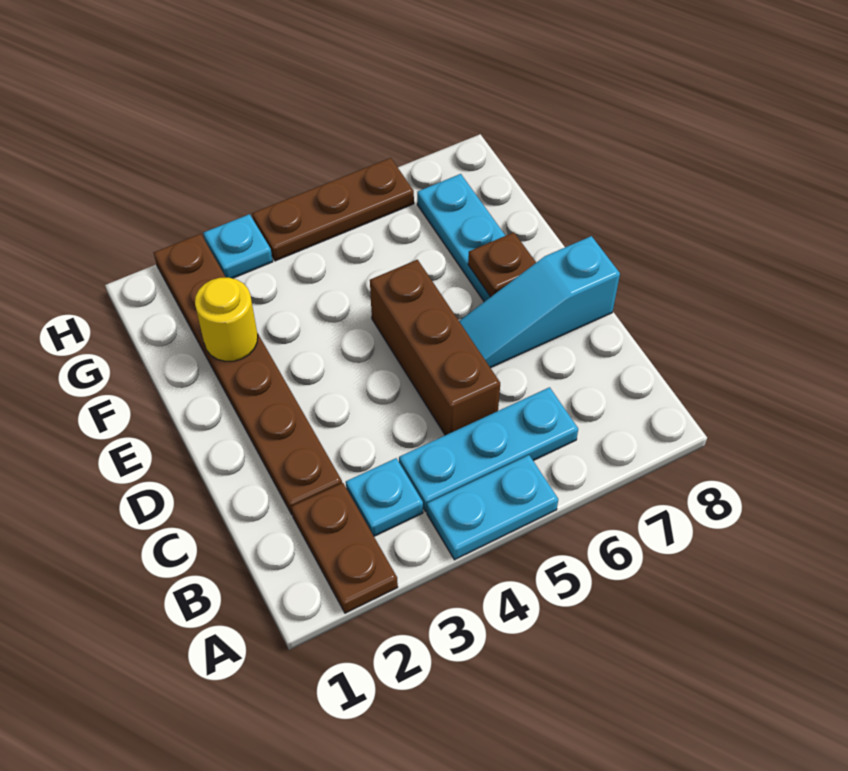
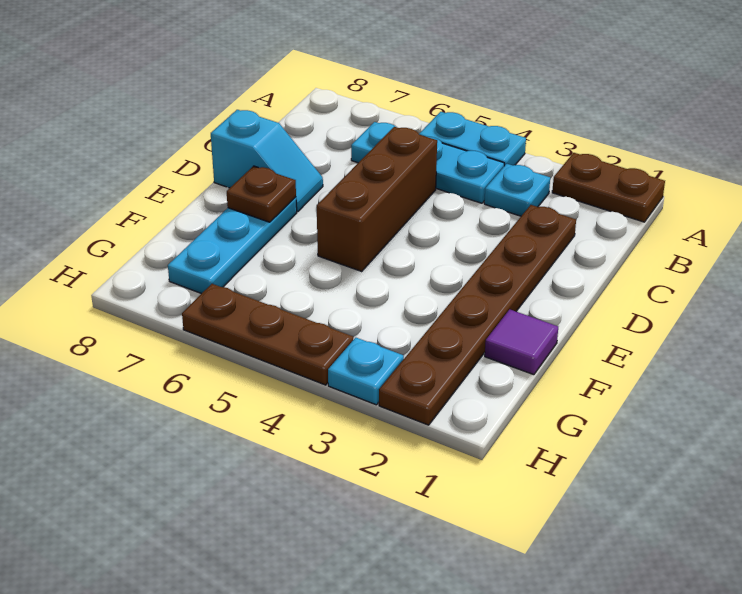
brown 1x2 plate [291,483,398,613] -> brown 1x2 plate turned to [552,153,665,222]
cyan 1x3 slope [459,236,620,368] -> cyan 1x2 slope [211,110,323,212]
none -> purple 1x1 tile [485,309,558,375]
yellow 1x1 round brick [195,278,258,361] -> none

